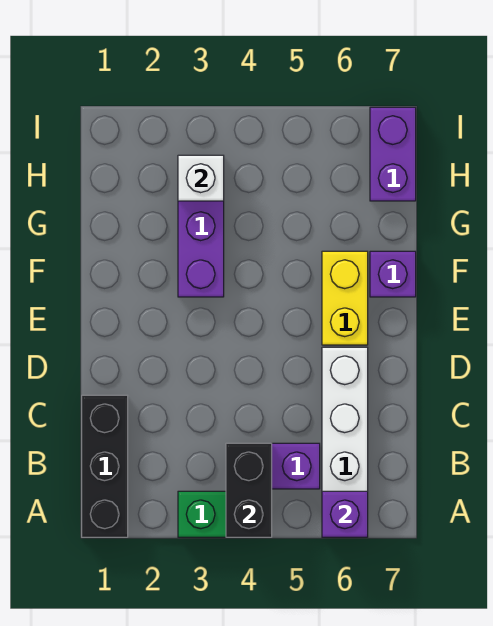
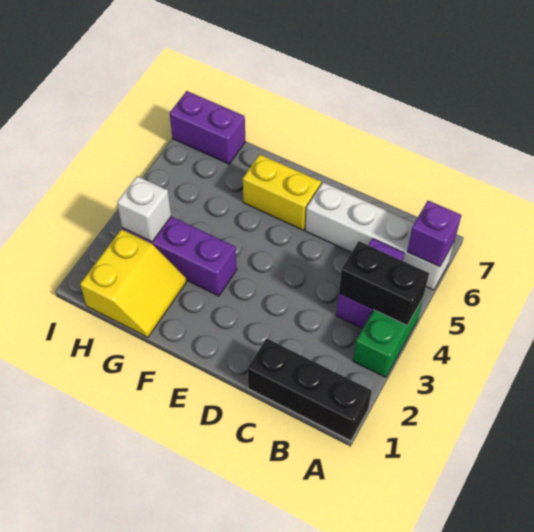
purple 1x1 brick [370,251,416,297] -> none
none -> yellow 2x2 slope [80,229,186,337]

